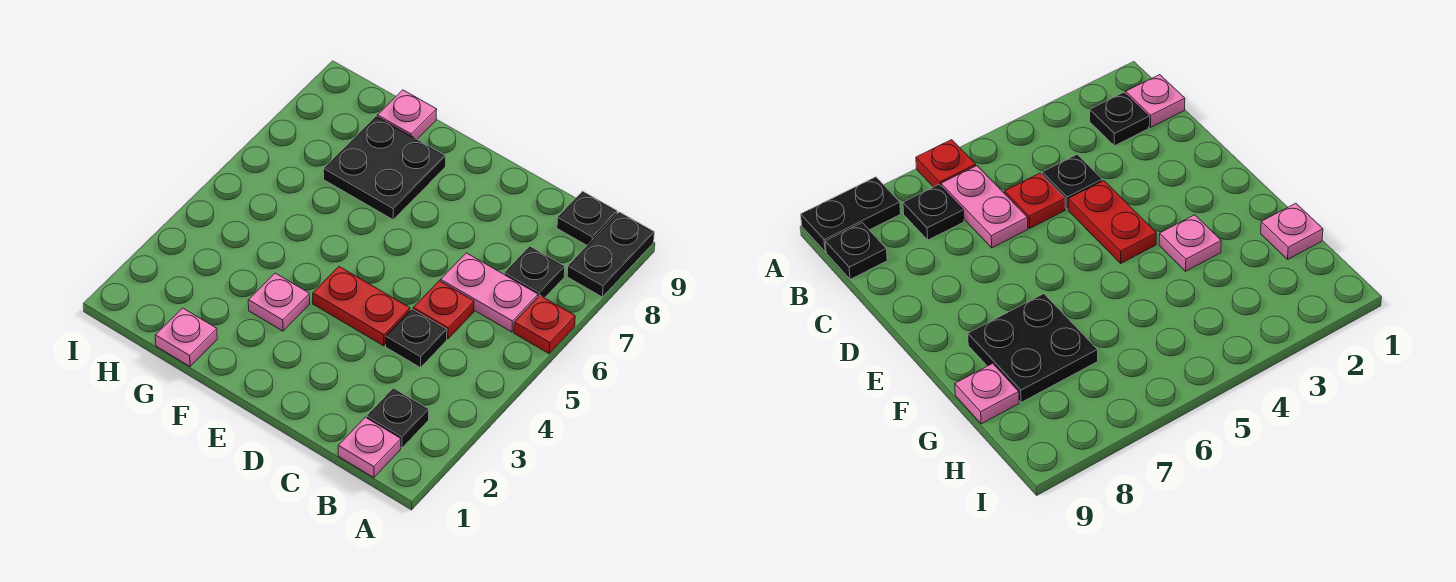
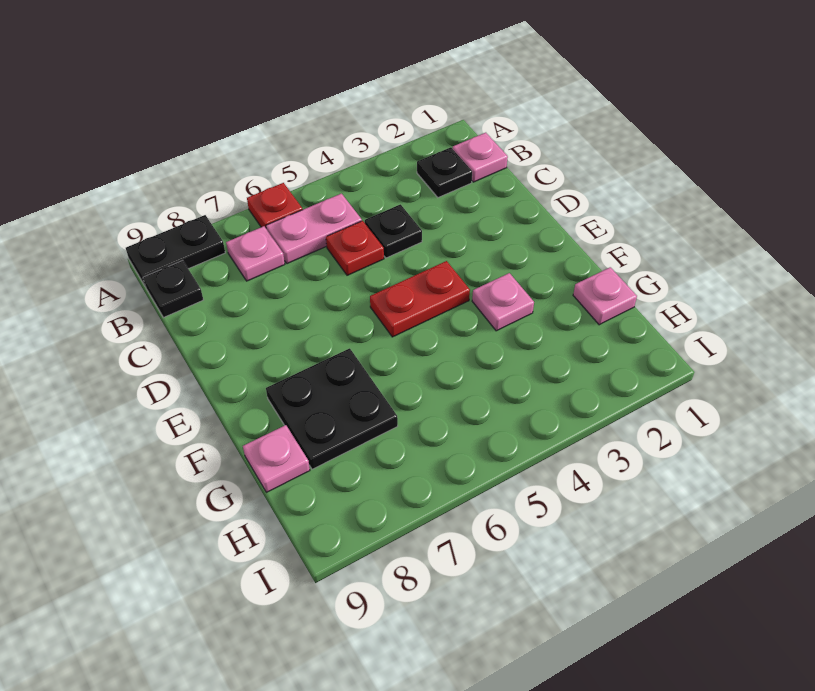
pink 1x2 plate [440,253,538,332] -> pink 1x2 plate turned to [266,194,362,264]
black 1x1 plate [504,246,565,298] -> pink 1x1 plate [226,226,285,281]
red 1x2 plate [313,267,410,346] -> red 1x2 plate turned to [370,261,470,337]

